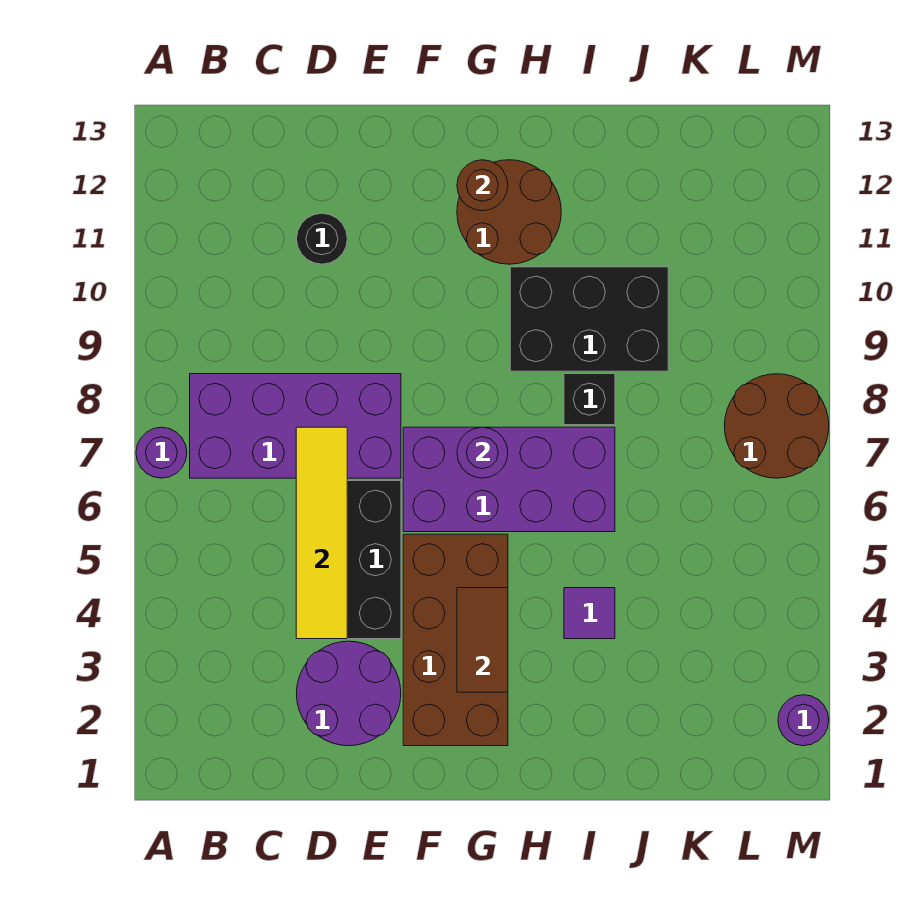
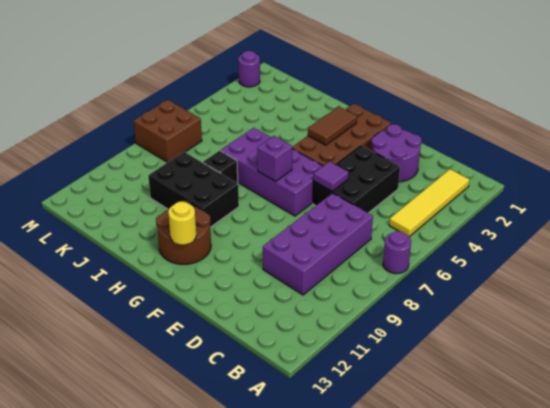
purple 2x4 brick [190,374,401,478] -> purple 2x4 brick turned to [263,193,373,295]
yellow 1x4 tile [296,427,347,639] -> yellow 1x4 tile moved to [389,169,470,237]
black 1x1 round brick [297,213,347,264] -> none
purple 1x1 round brick [457,427,508,478] -> purple 1x1 brick [257,136,292,181]
brown 1x1 round brick [457,160,508,211] -> yellow 1x1 round brick [168,202,196,245]
purple 1x1 tile [564,588,615,639] -> purple 1x1 tile moved to [313,161,349,191]
brown 2x2 round brick [724,374,829,478] -> brown 2x2 brick [134,100,202,162]

